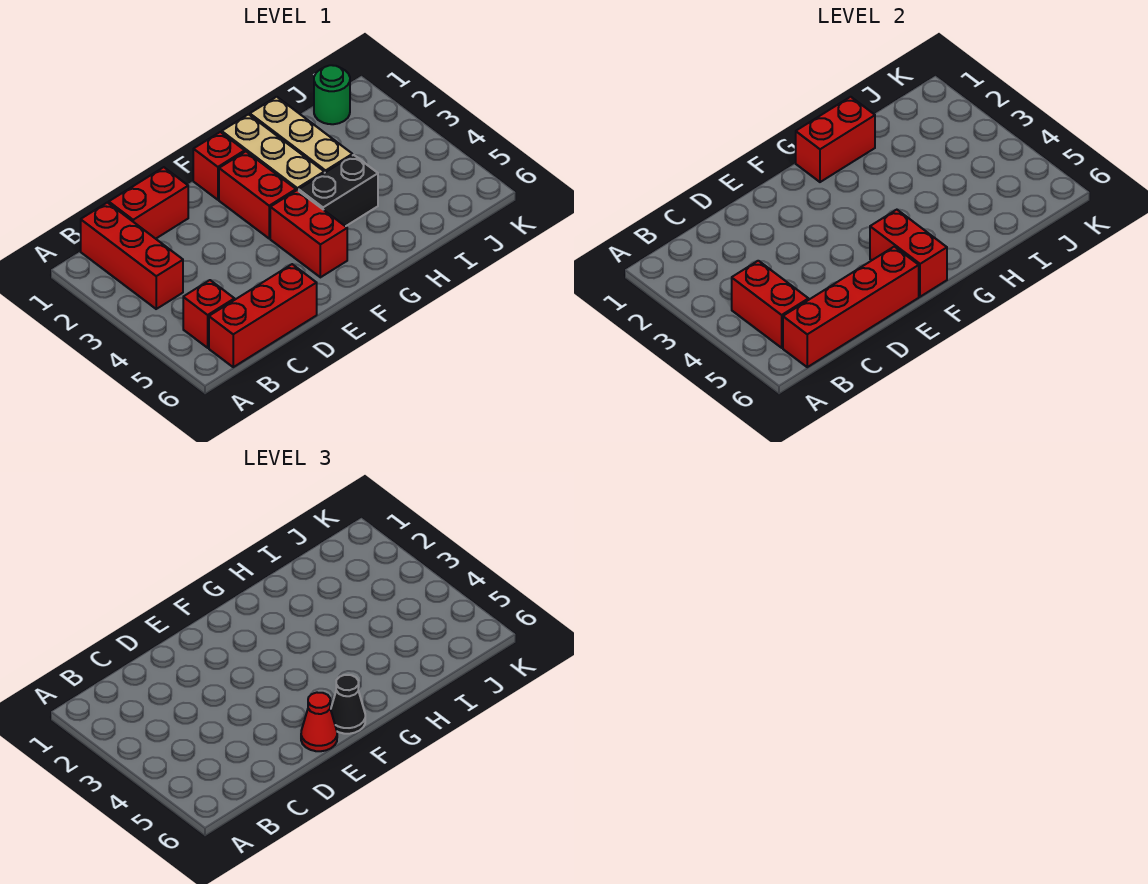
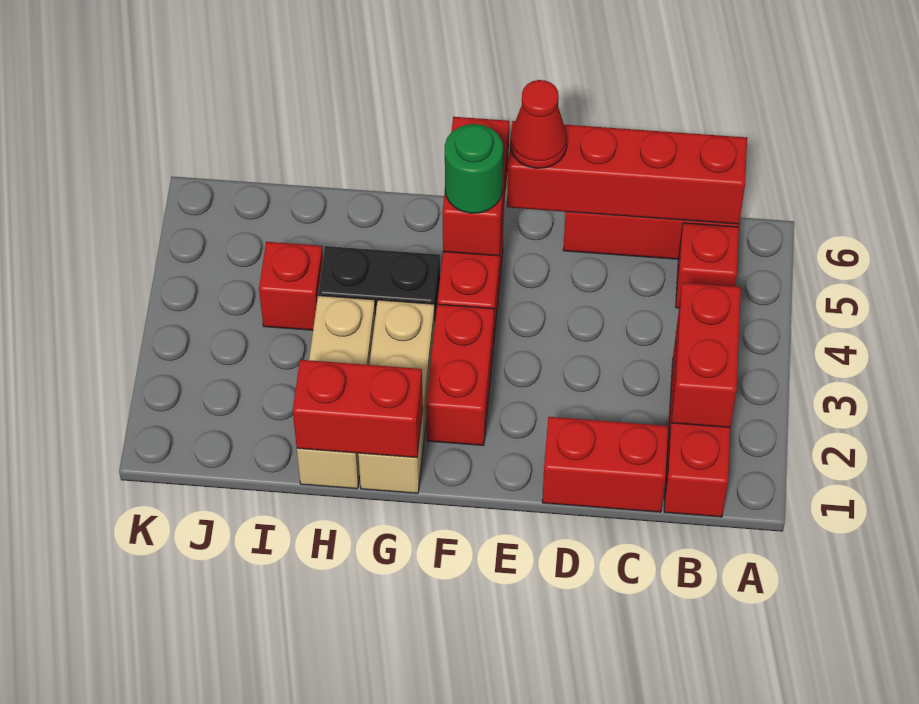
red 1x2 brick [732,261,808,348] -> red 1x2 brick moved to [672,283,741,428]
red 1x1 brick [193,132,245,200] -> red 1x1 brick moved to [259,242,323,330]
black 1x1 cone [331,675,365,734] -> none
green 1x1 round brick [314,65,350,124] -> green 1x1 round brick moved to [445,124,503,213]

